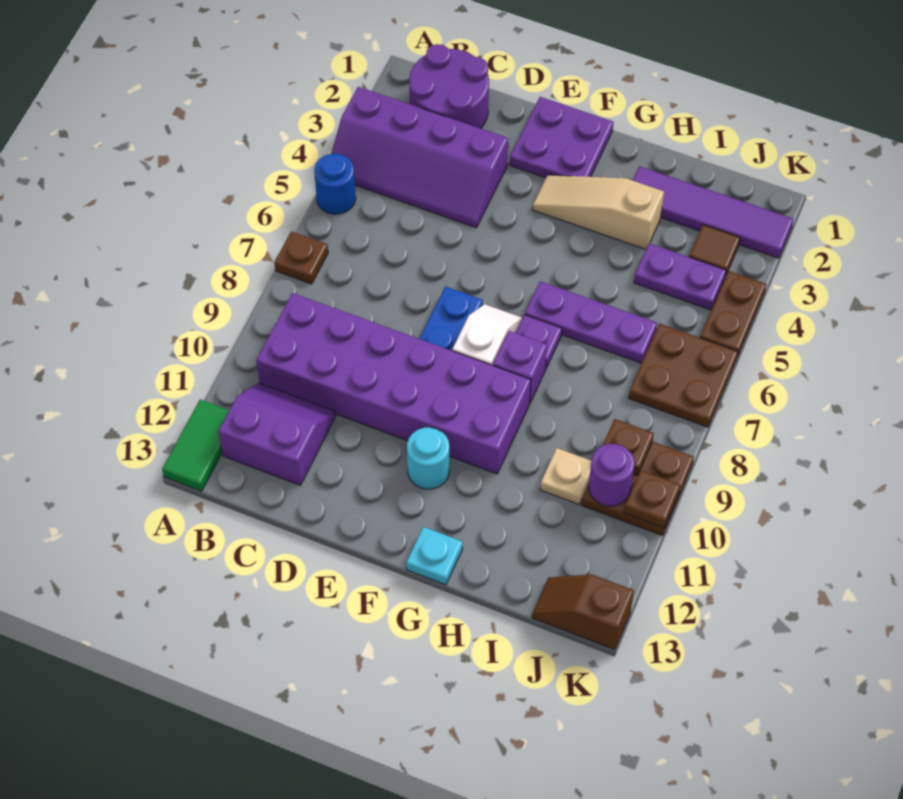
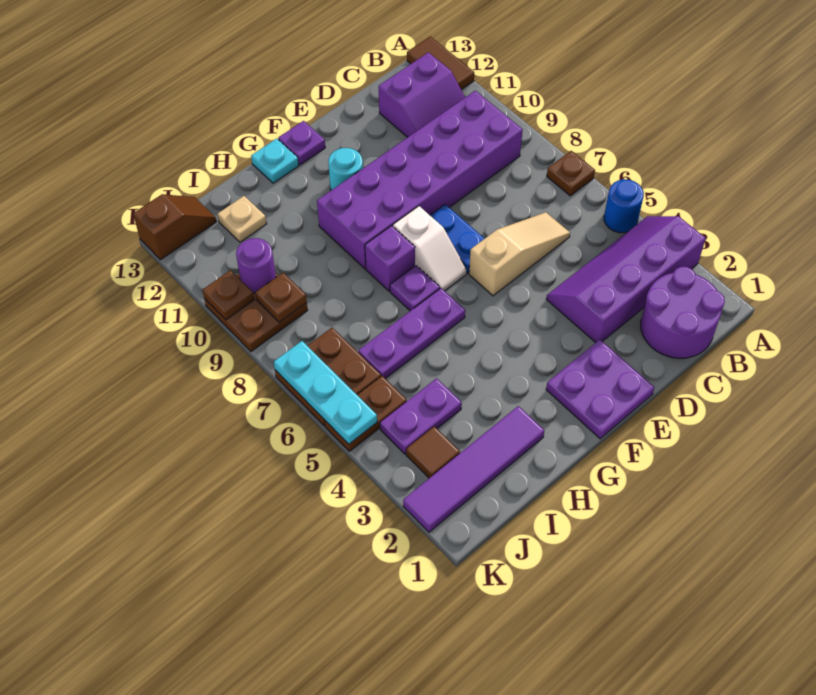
green 1x2 tile [162,400,229,491] -> brown 1x2 tile [407,36,474,90]
tan 1x3 slope [532,175,664,249] -> tan 1x3 slope moved to [469,212,570,296]
none -> purple 1x1 plate [278,121,325,165]
tan 1x1 plate [540,448,591,504] -> tan 1x1 plate moved to [217,196,267,242]
brown 1x2 plate [700,271,766,357] -> brown 1x2 plate turned to [325,376,407,451]
none -> cyan 1x3 plate [274,341,377,444]

